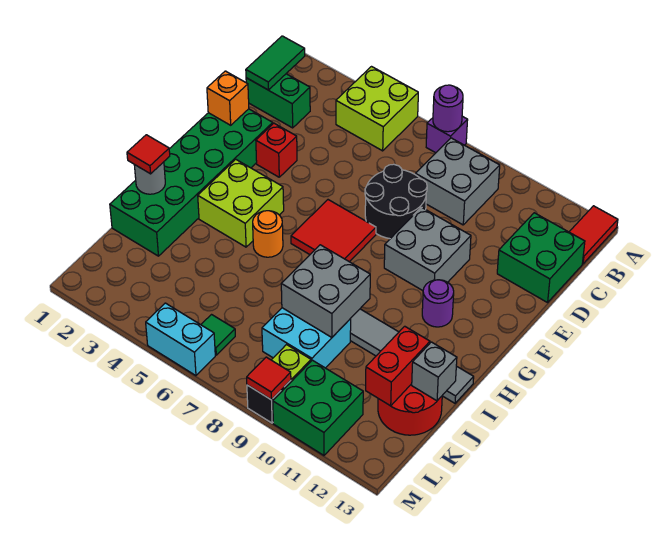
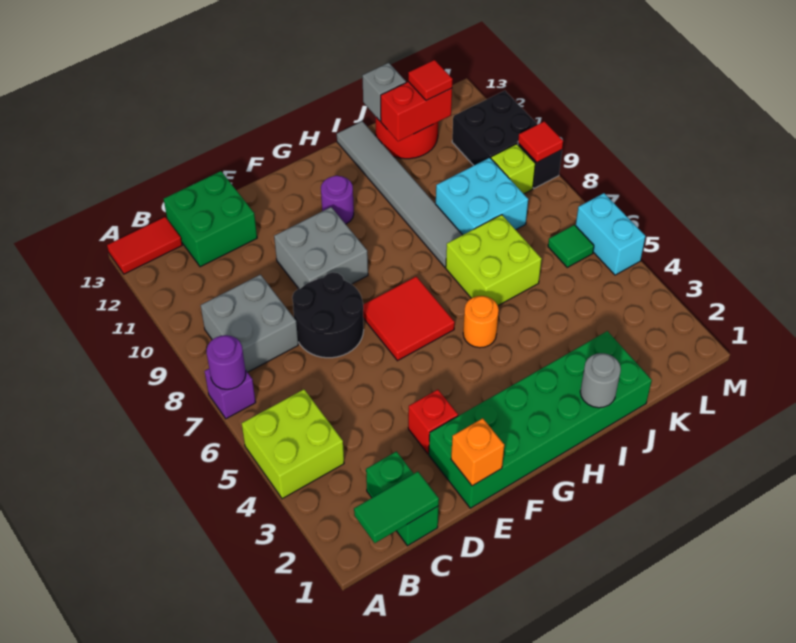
lime 2x2 brick [198,159,284,247] -> lime 2x2 brick moved to [446,215,542,305]
red 1x1 tile [127,135,170,174] -> red 1x1 tile moved to [408,60,453,101]
grey 2x2 brick [281,245,370,337] -> none
green 2x2 brick [273,360,363,455] -> black 2x2 brick [452,91,537,165]

